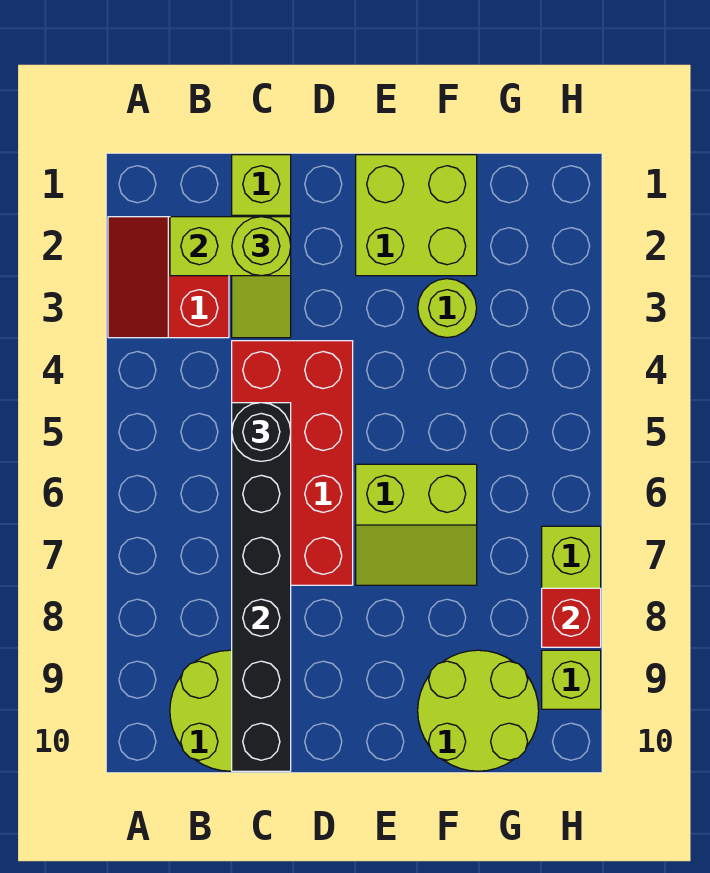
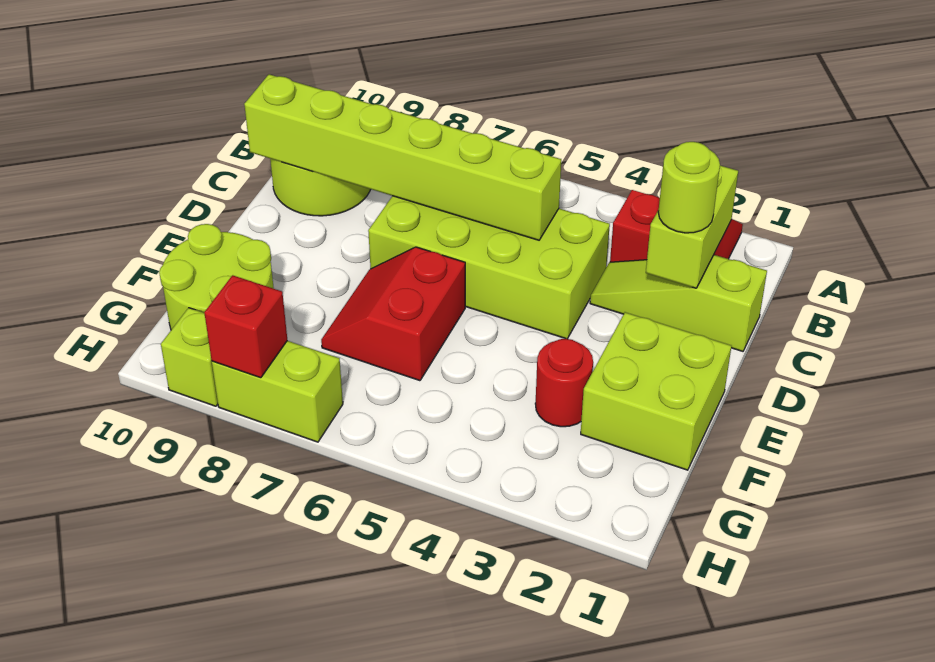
red 2x4 brick [232,341,353,585] -> lime 2x4 brick [368,196,610,339]
black 1x6 brick [232,403,291,771] -> lime 1x6 brick [244,74,561,240]
black 1x1 round brick [232,403,291,461] -> none
lime 2x2 slope [356,464,477,585] -> red 2x2 slope [321,247,465,381]
lime 1x1 round brick [418,279,477,338] -> red 1x1 round brick [535,339,593,427]

